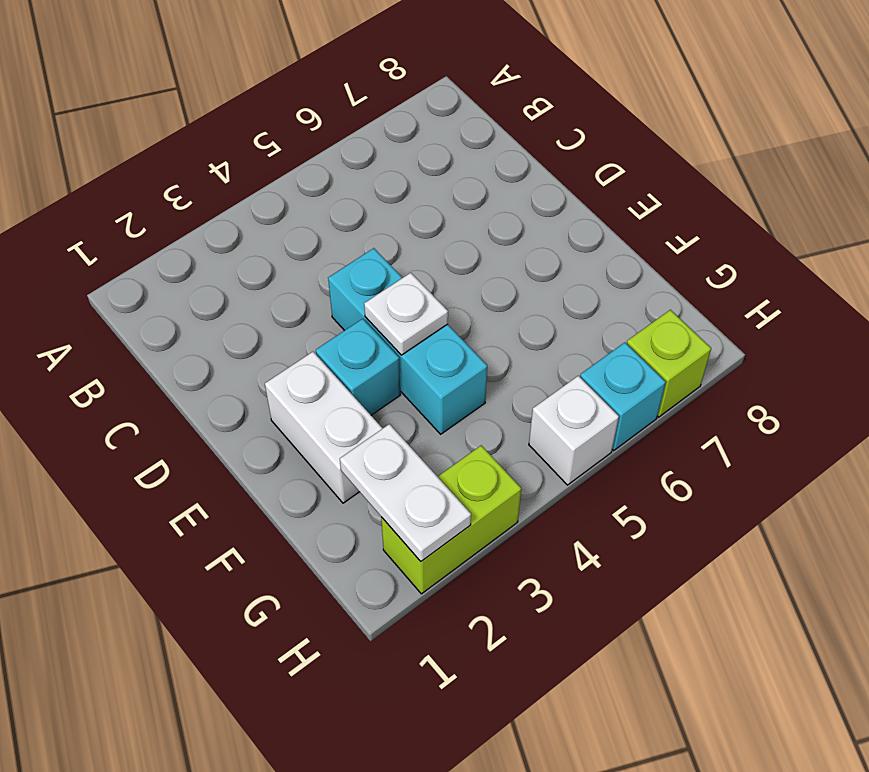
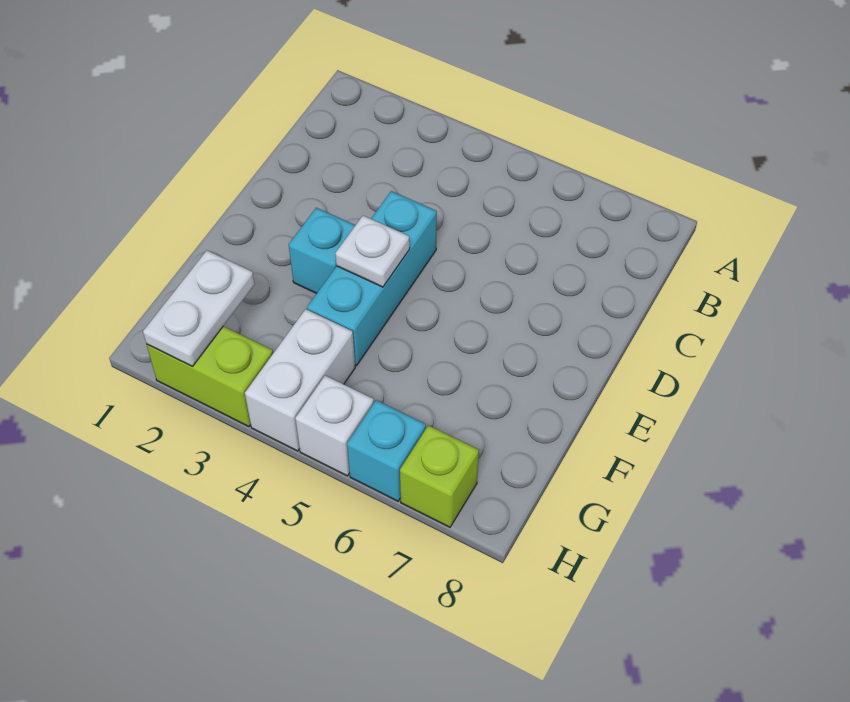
white 1x2 brick [265,352,383,503] -> white 1x2 brick moved to [245,309,355,451]

